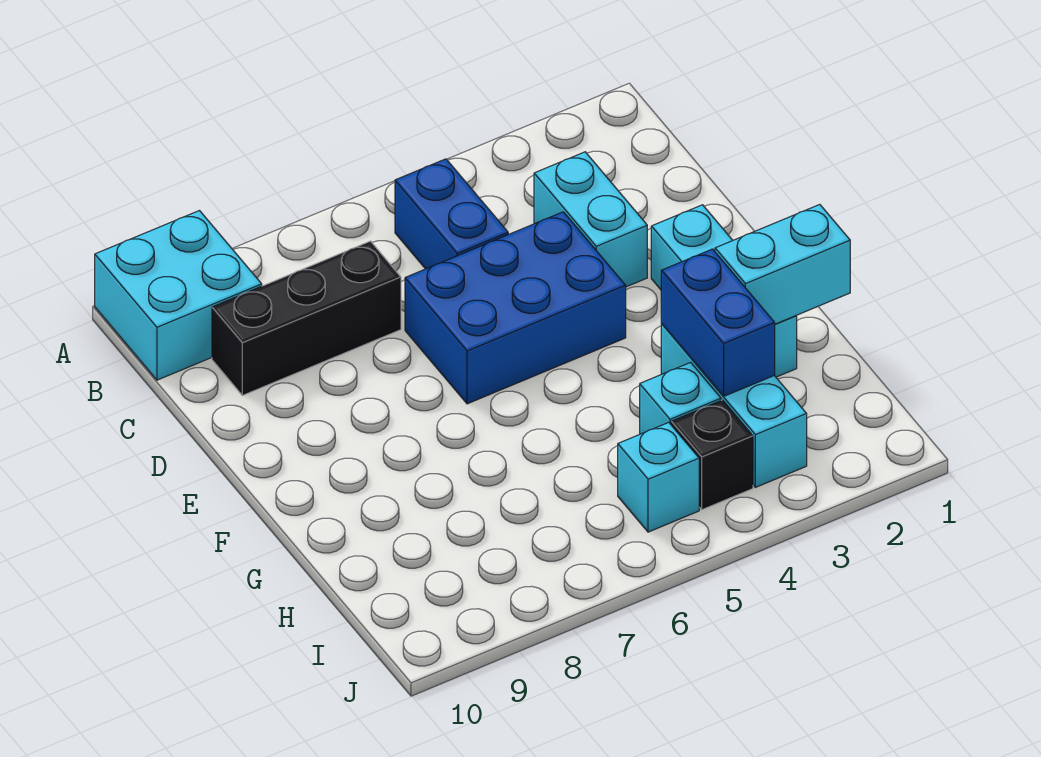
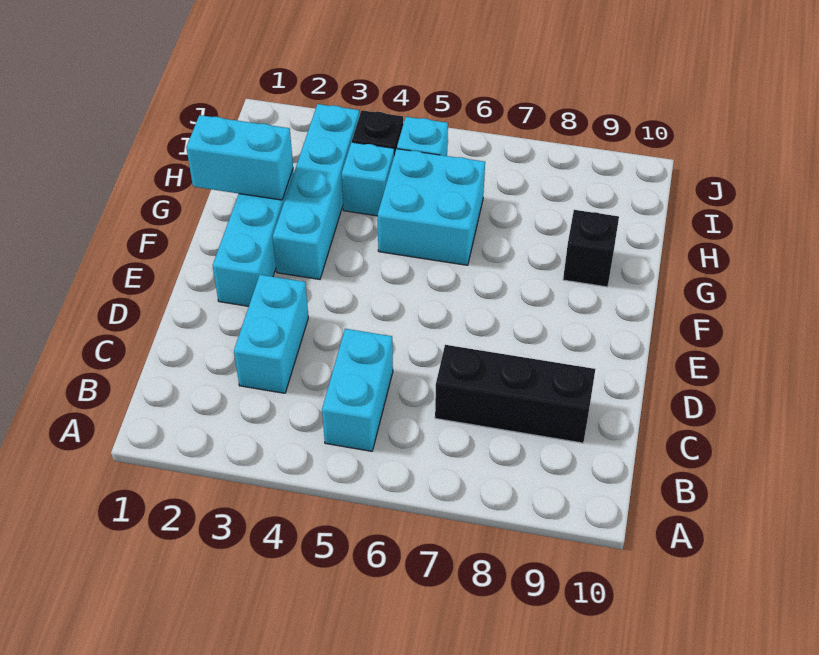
cyan 2x2 brick [95,211,262,380] -> cyan 2x2 brick moved to [378,149,485,265]
blue 1x2 brick [395,159,508,269] -> cyan 1x2 brick [322,329,393,451]
blue 2x3 brick [405,212,626,404] -> none
cyan 1x3 brick [661,324,807,487] -> cyan 1x4 brick [273,104,359,279]
blue 1x2 brick [661,249,775,396] -> none
none -> black 1x1 brick [563,210,619,287]

